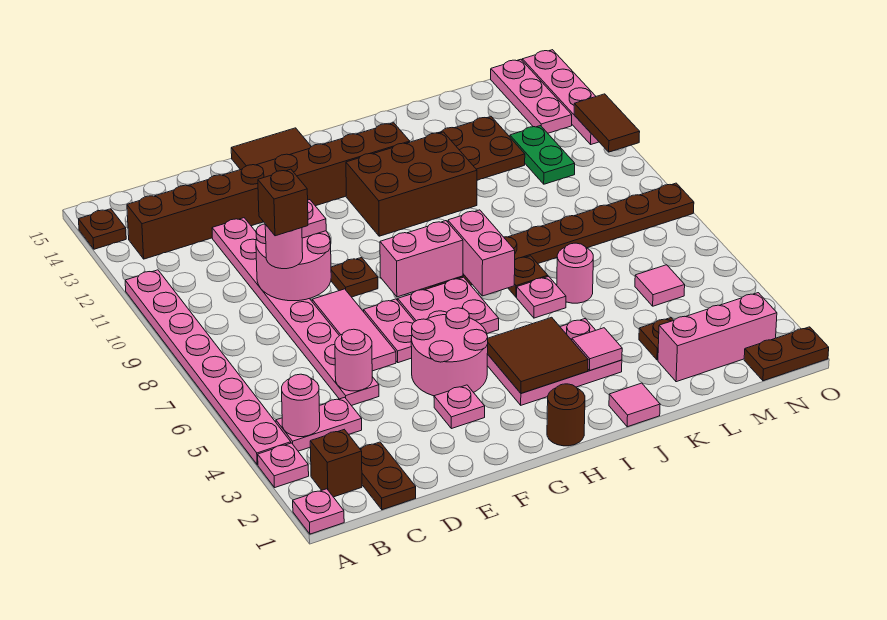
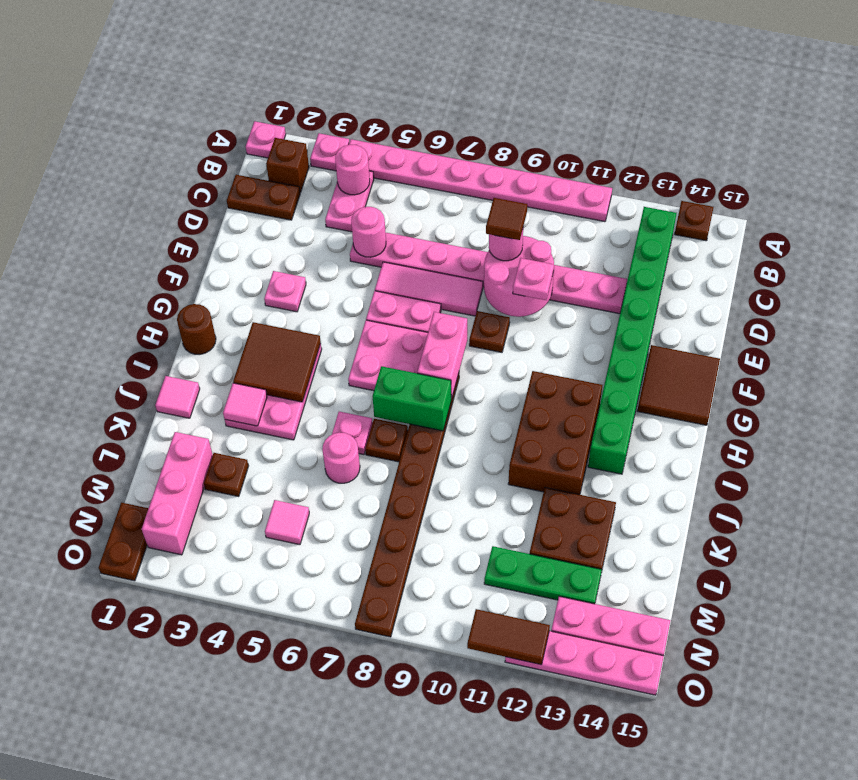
brown 1x8 brick [127,123,410,259] -> green 1x8 brick [588,207,677,474]
brown 1x1 brick [258,169,308,236] -> brown 1x1 tile [486,198,527,240]
pink 2x2 round brick [411,308,488,396] -> none
pink 1x2 brick [448,210,515,296] -> green 1x2 brick [373,366,451,431]
green 1x2 plate [510,126,575,184] -> green 1x3 plate [484,546,602,604]

